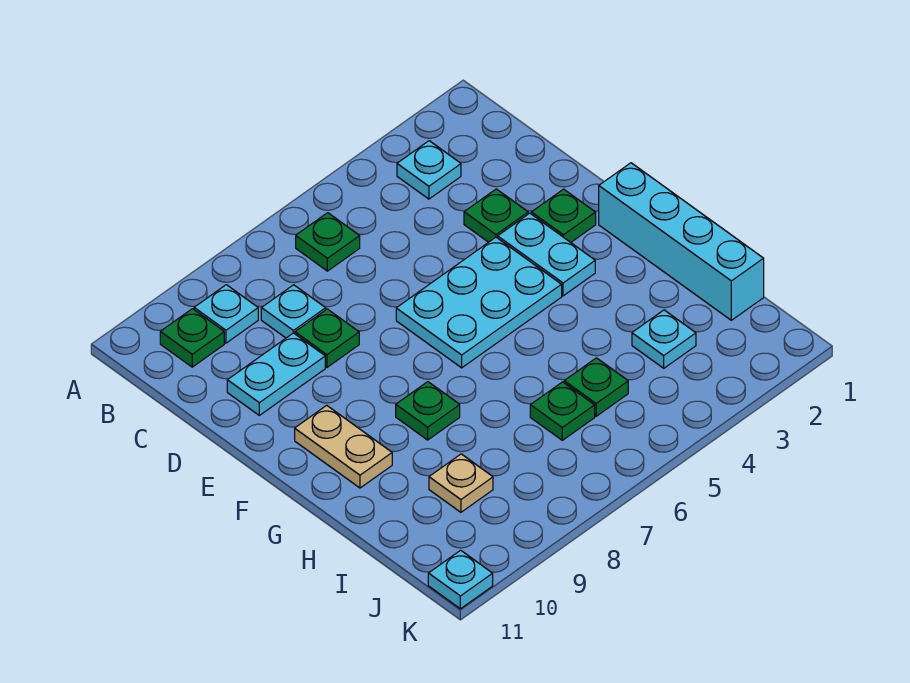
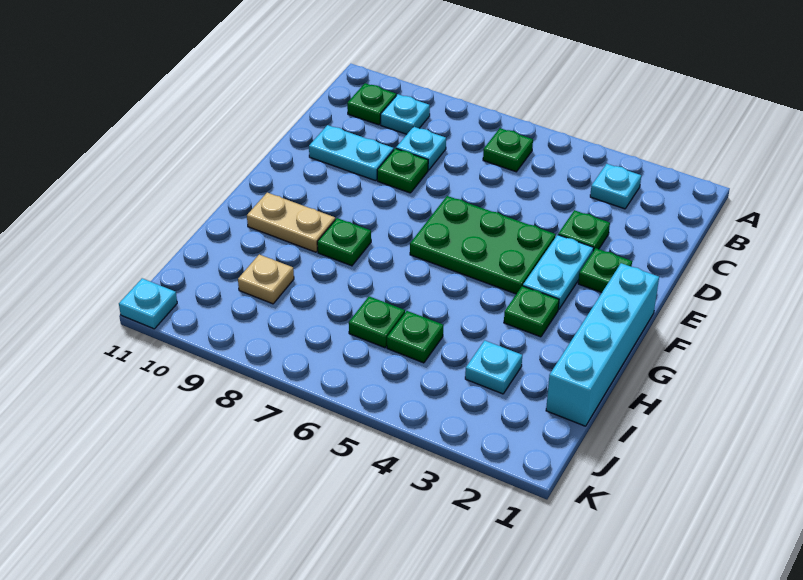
cyan 2x3 plate [396,237,562,368] -> green 2x3 plate [410,196,556,294]
tan 1x2 plate [295,405,392,488] -> tan 1x2 plate turned to [247,193,335,252]
none -> green 1x1 plate [504,286,559,337]

